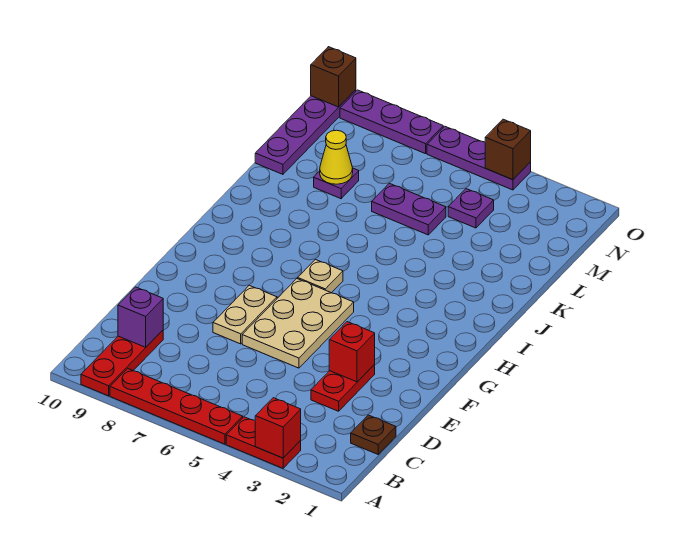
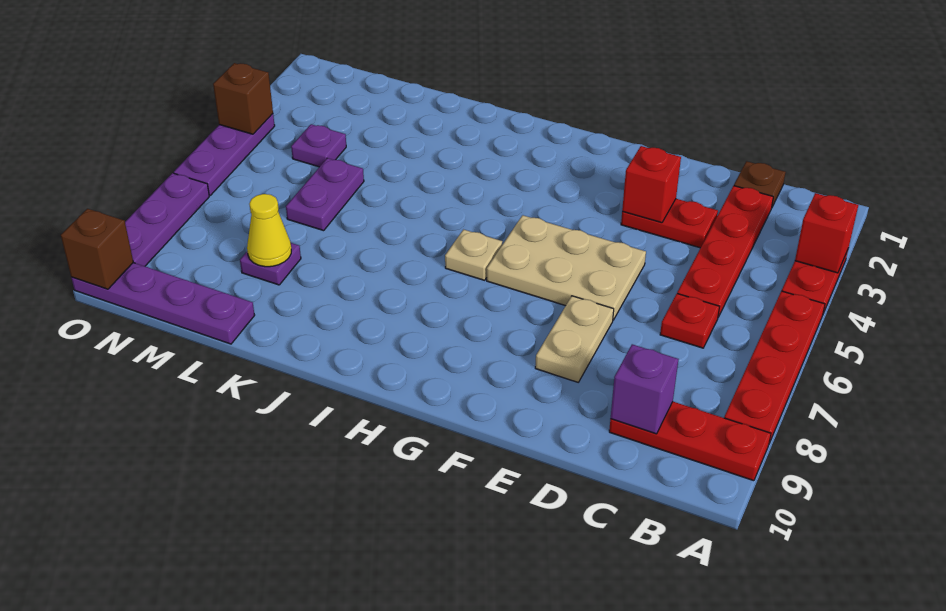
none -> red 1x4 plate [677,186,773,317]
none -> red 1x1 plate [660,294,719,348]
tan 1x2 plate [213,285,277,344] -> tan 1x2 plate turned to [535,296,614,382]

